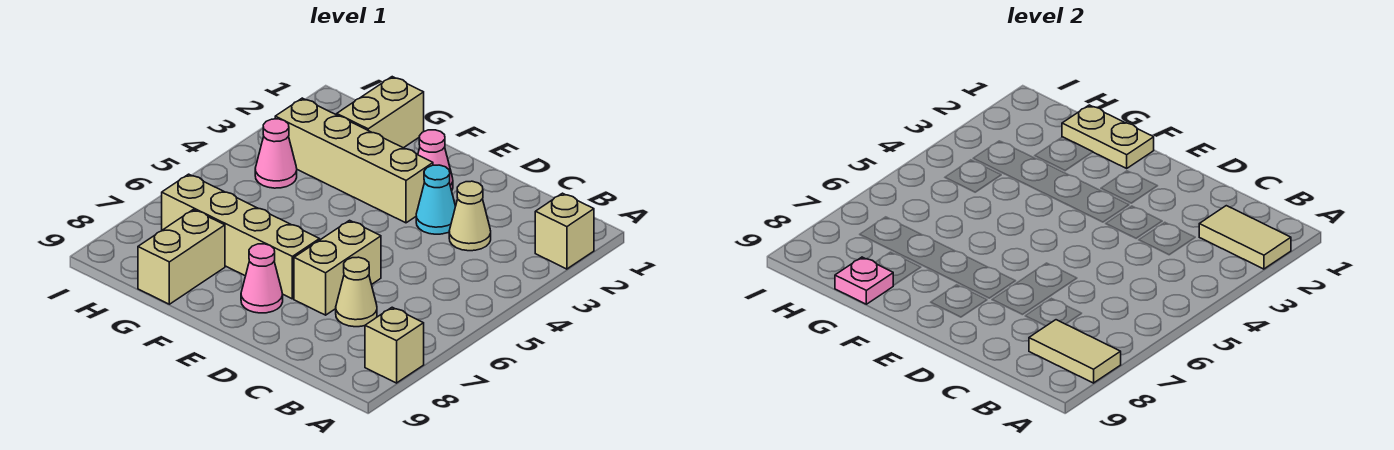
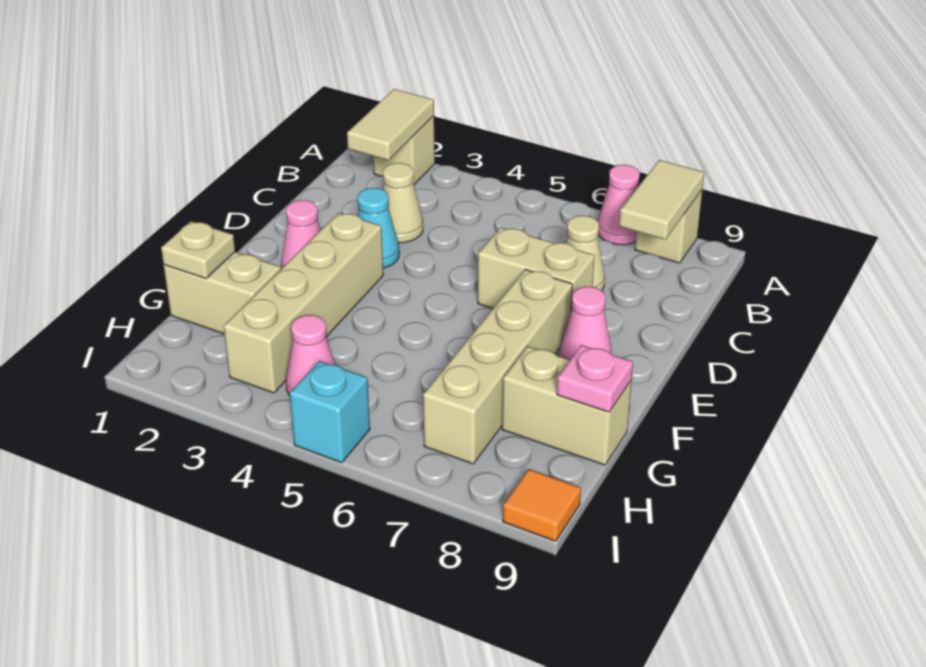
none -> pink 1x1 cone [597,165,640,245]
tan 1x2 plate [1062,105,1154,168] -> tan 1x1 plate [161,221,235,278]
none -> cyan 1x1 brick [290,361,370,463]
none -> orange 1x1 tile [503,469,581,541]

